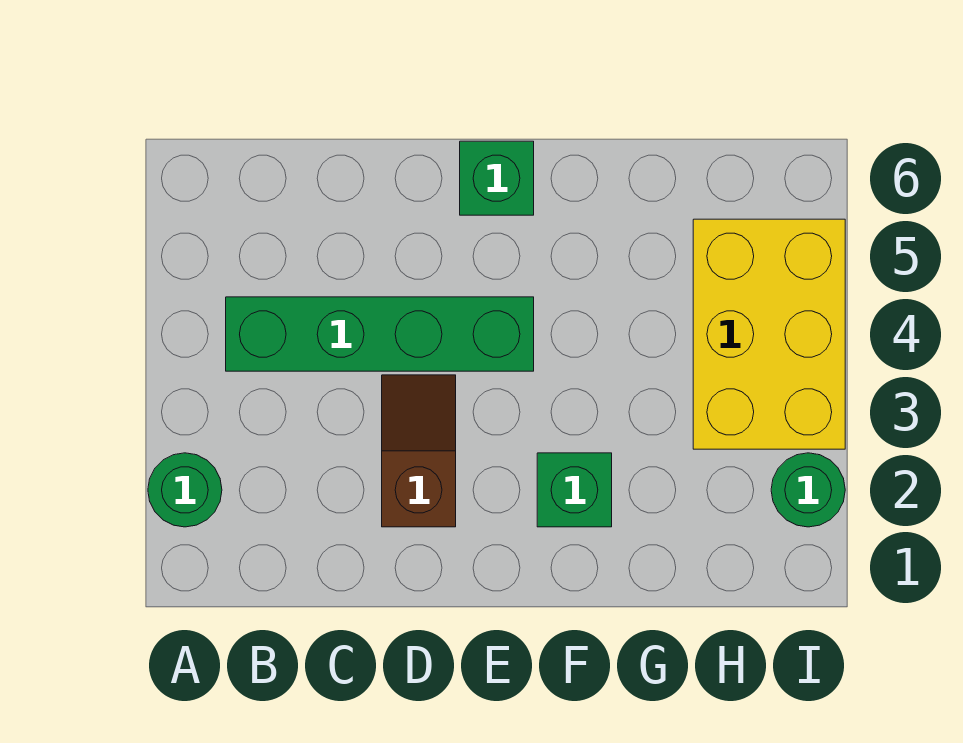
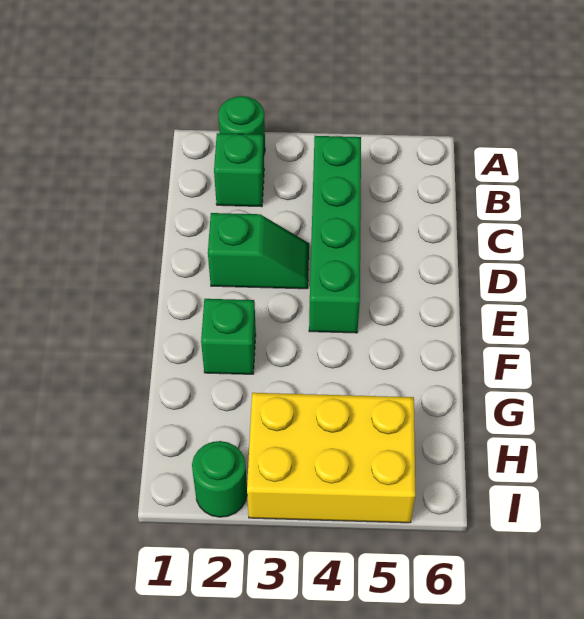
brown 1x2 slope [382,375,456,527] -> green 1x2 slope [208,213,309,289]
green 1x1 brick [460,141,534,215] -> green 1x1 brick moved to [214,133,264,207]

